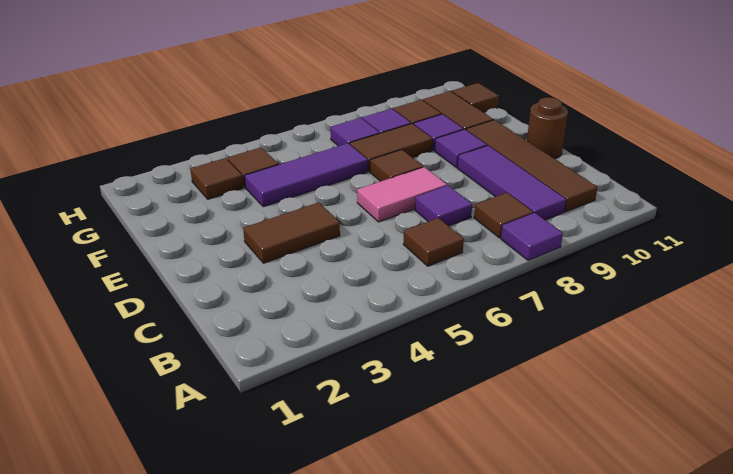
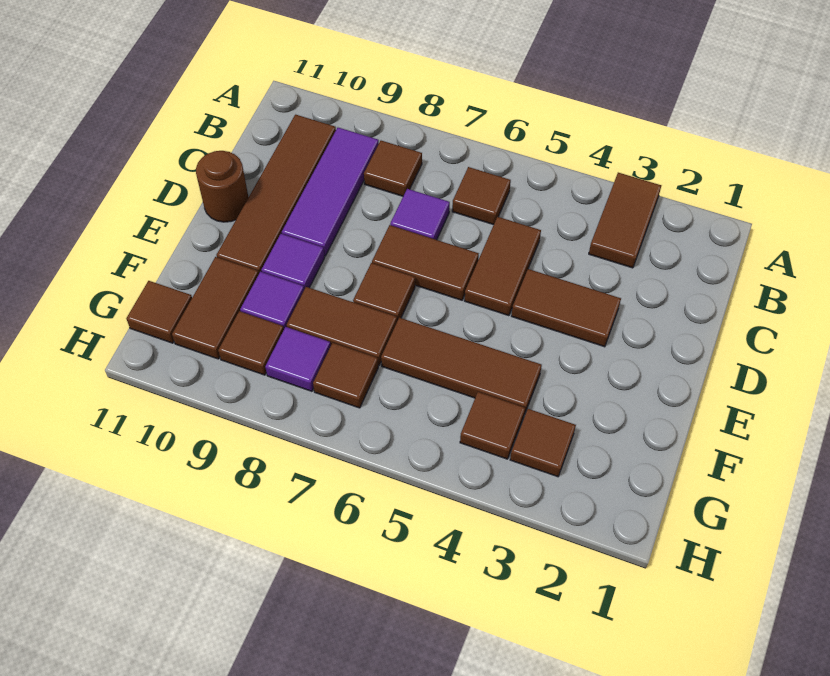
none -> brown 1x2 tile [589,173,661,268]
purple 1x1 tile [501,213,563,260] -> none
none -> brown 1x2 tile [464,217,541,316]
pink 1x2 tile [357,167,447,222] -> brown 1x2 tile [372,225,479,300]
purple 1x3 tile [245,143,368,207] -> brown 1x3 tile [381,318,542,415]
purple 1x1 tile [330,118,380,146] -> brown 1x1 tile [313,343,378,408]

